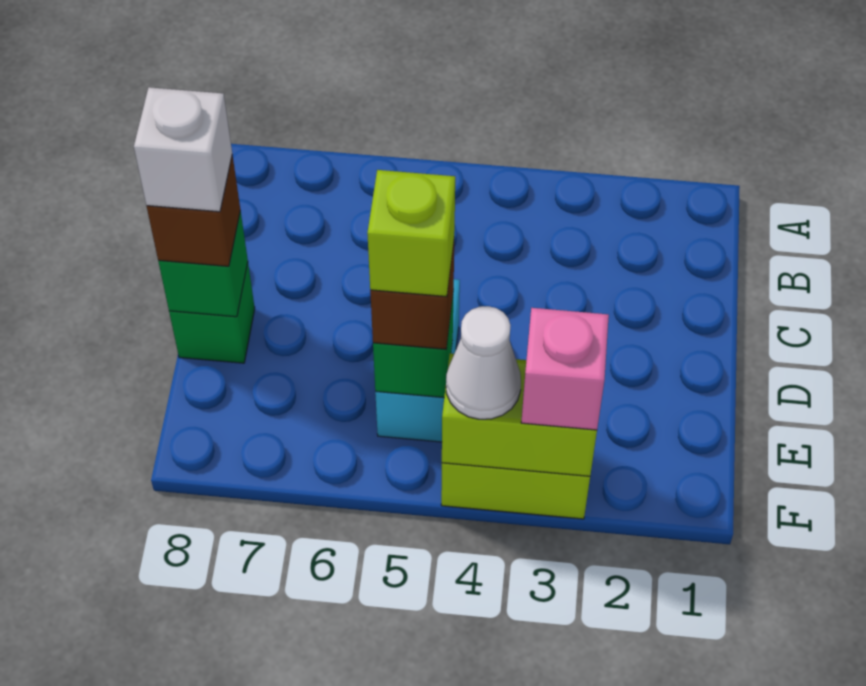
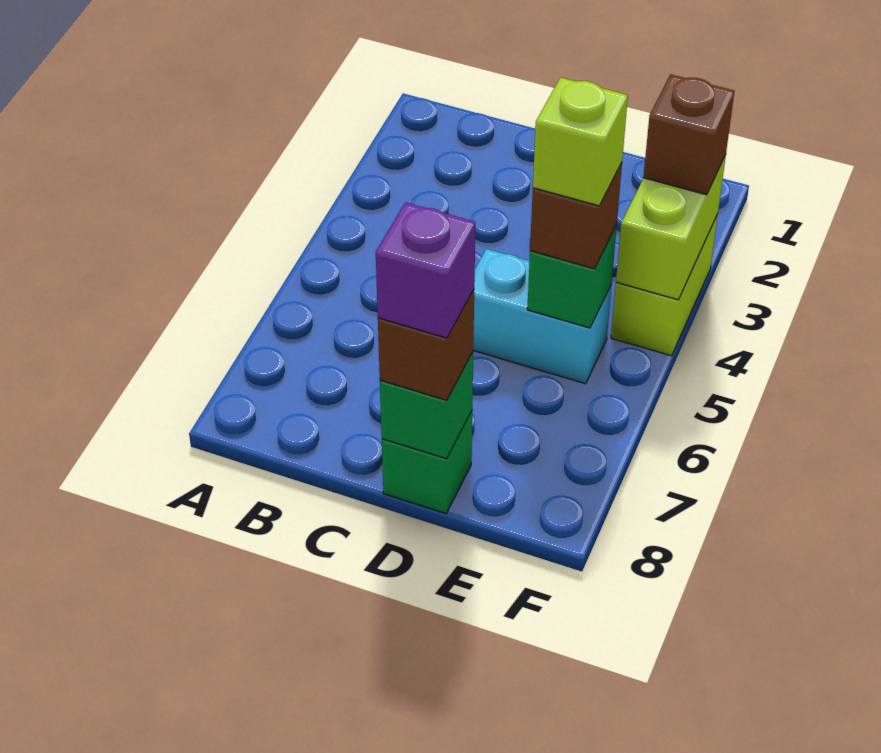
white 1x1 brick [134,87,232,212] -> purple 1x1 brick [376,202,476,338]
pink 1x1 brick [521,308,609,430] -> brown 1x1 brick [643,74,734,195]
white 1x1 cone [446,306,521,419] -> none

